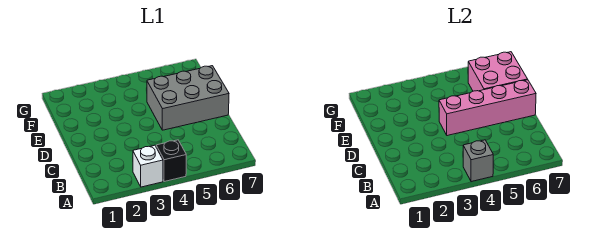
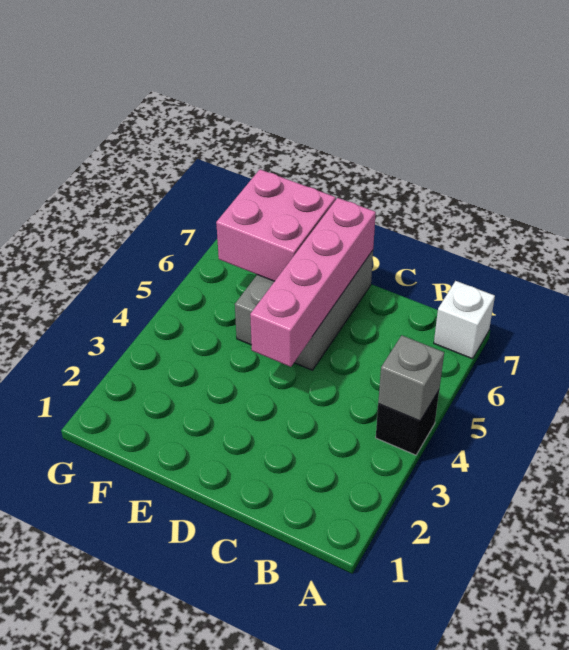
white 1x1 brick [133,145,163,187] -> white 1x1 brick moved to [434,281,495,359]

